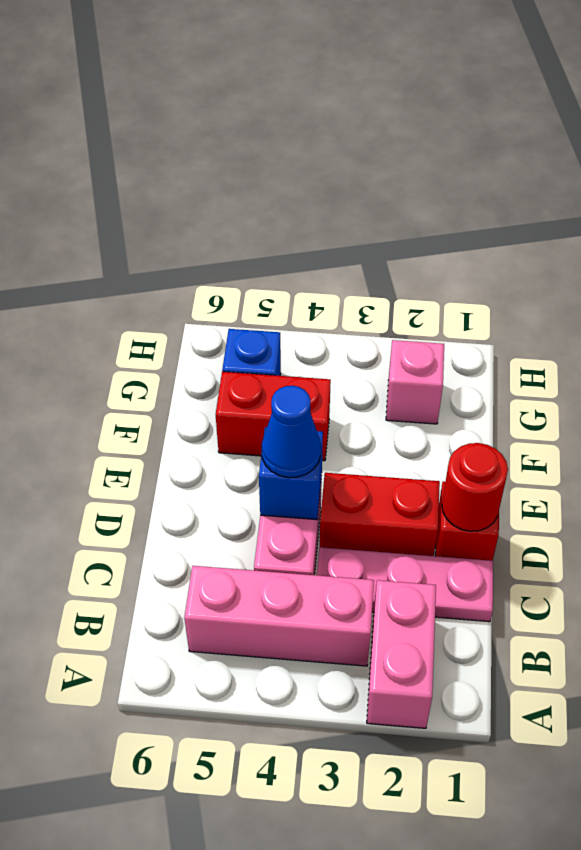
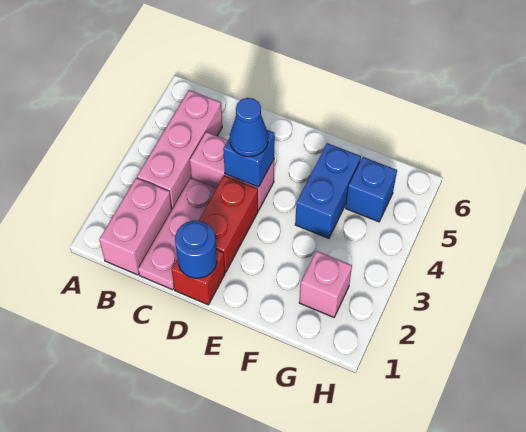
pink 1x2 brick [367,580,436,728] -> pink 1x2 brick turned to [99,178,172,275]
red 1x1 round brick [442,443,508,531] -> blue 1x1 round brick [175,220,217,278]
red 1x2 brick [216,372,331,461] -> blue 1x2 brick [295,143,361,238]

